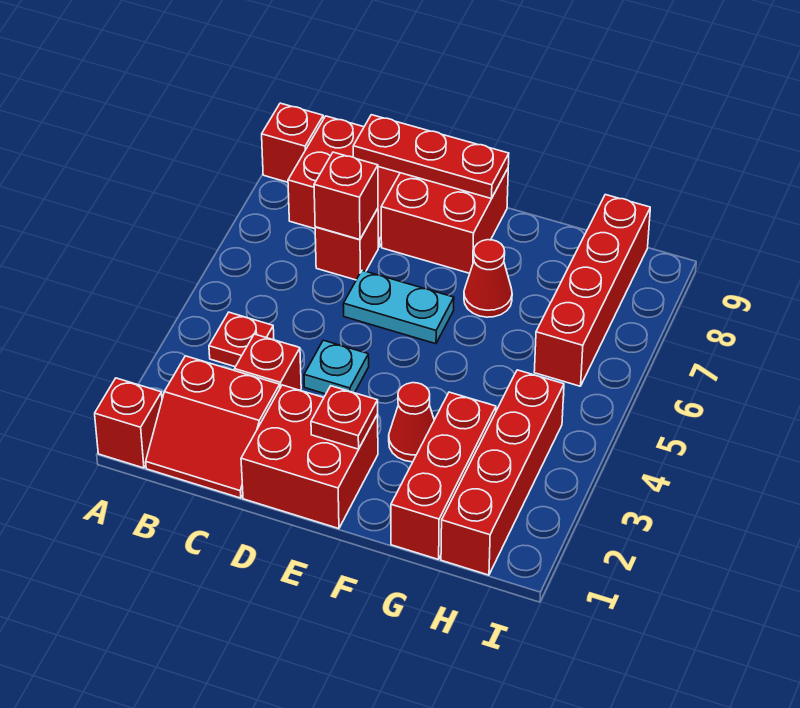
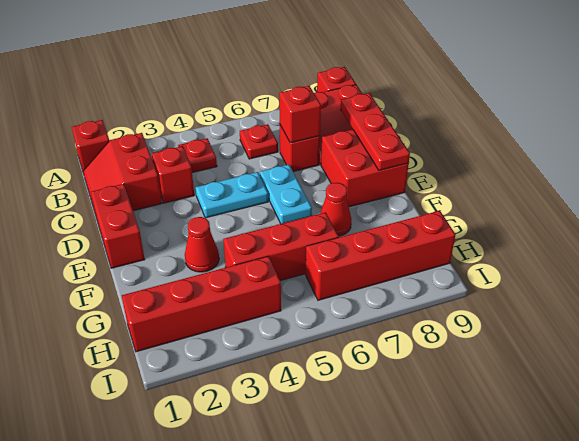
red 2x2 brick [241,385,378,529] -> red 1x2 brick [91,184,145,268]
cyan 1x1 plate [304,340,369,394] -> cyan 1x2 plate [196,172,268,218]
red 1x1 plate [311,386,378,449] -> red 1x1 plate moved to [240,124,278,159]
red 1x3 brick [391,392,496,559] -> red 1x3 brick moved to [223,212,339,281]

